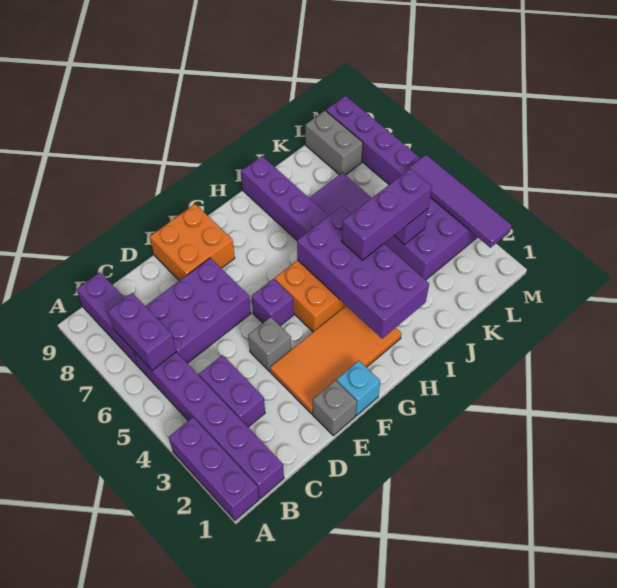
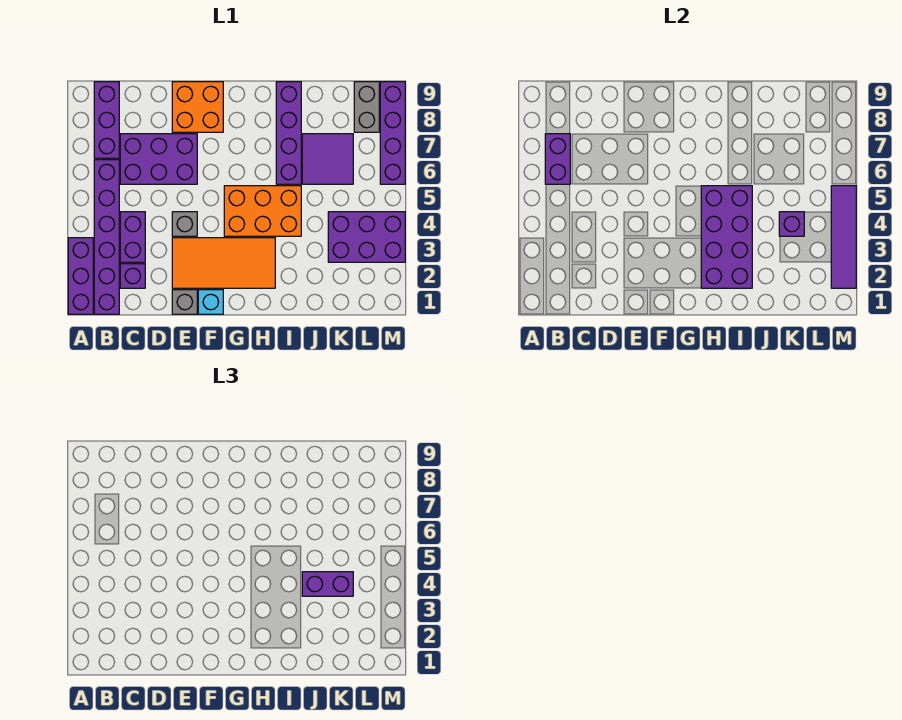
purple 1x1 brick [251,279,294,326] -> purple 1x1 brick moved to [120,264,145,288]
purple 1x3 brick [342,169,432,260] -> purple 1x2 brick [302,572,353,596]

